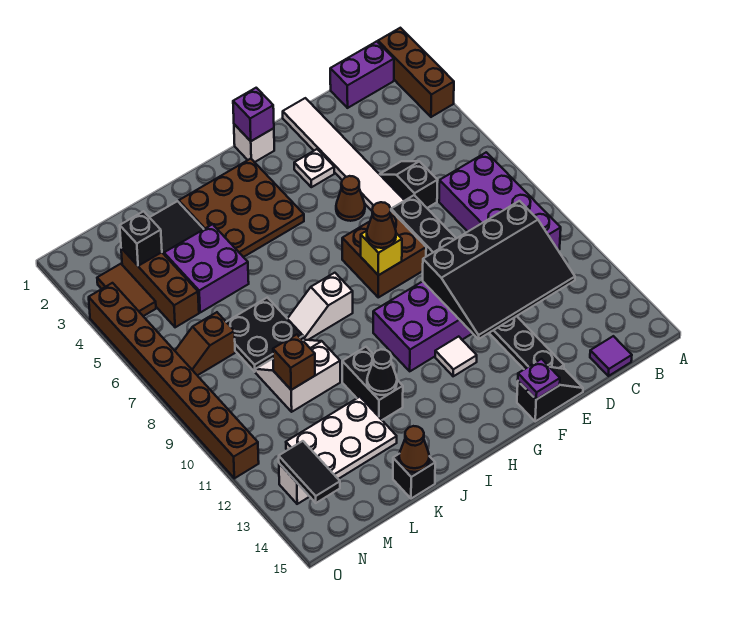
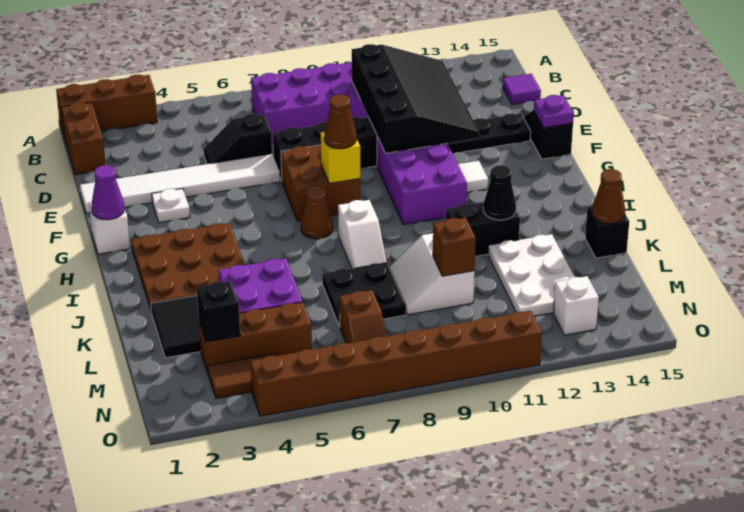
purple 1x2 brick [330,41,394,108] -> brown 1x2 brick [61,102,105,174]
brown 1x1 cone [336,176,365,221] -> brown 1x1 cone moved to [301,185,333,239]
purple 1x1 brick [233,88,274,141] -> purple 1x1 cone [91,165,125,220]
black 1x2 tile [279,441,340,503] -> none

